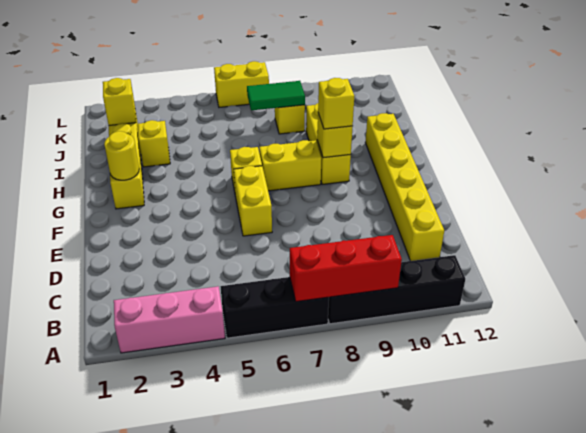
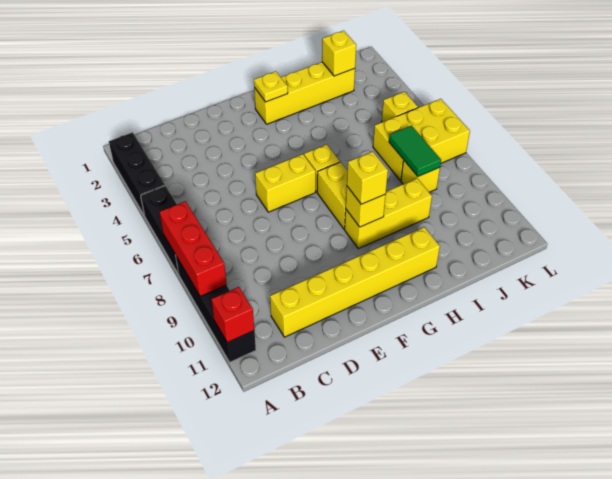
pink 1x3 brick [114,286,225,353] -> black 1x3 brick [109,132,165,215]
none -> red 1x1 brick [211,287,254,343]
yellow 1x1 round brick [104,131,139,180] -> yellow 1x1 plate [254,71,288,102]
yellow 1x1 brick [138,120,170,167] -> yellow 1x1 brick moved to [382,92,418,122]
yellow 1x2 brick [214,61,269,107] -> yellow 2x3 brick [373,99,470,180]

